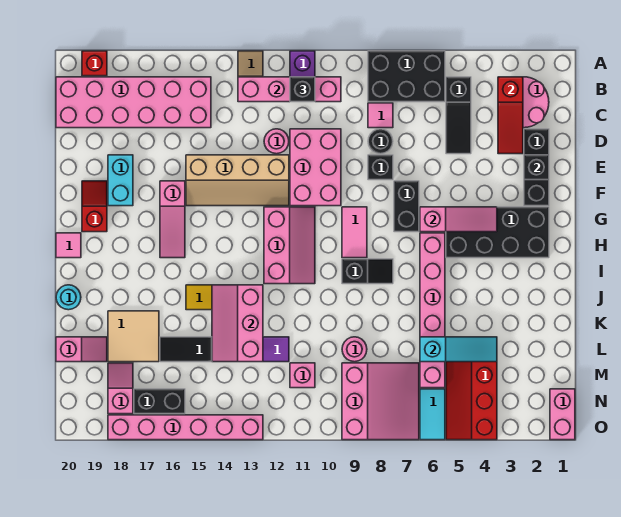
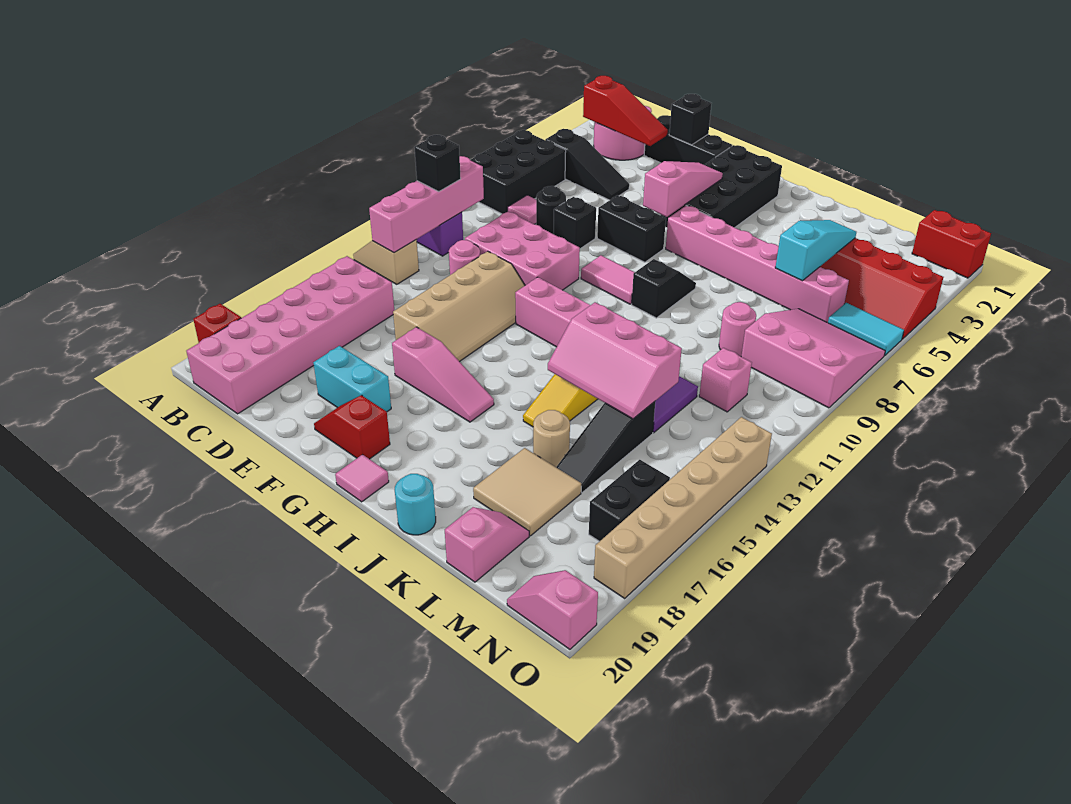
none -> tan 1x1 round brick [533,410,570,467]
pink 1x2 slope [108,363,133,414] -> pink 1x2 slope moved to [507,570,598,649]
pink 1x2 brick [550,389,575,440] -> red 1x2 brick [912,210,991,278]
pink 1x6 brick [108,415,263,440] -> tan 1x6 brick [594,417,772,598]

